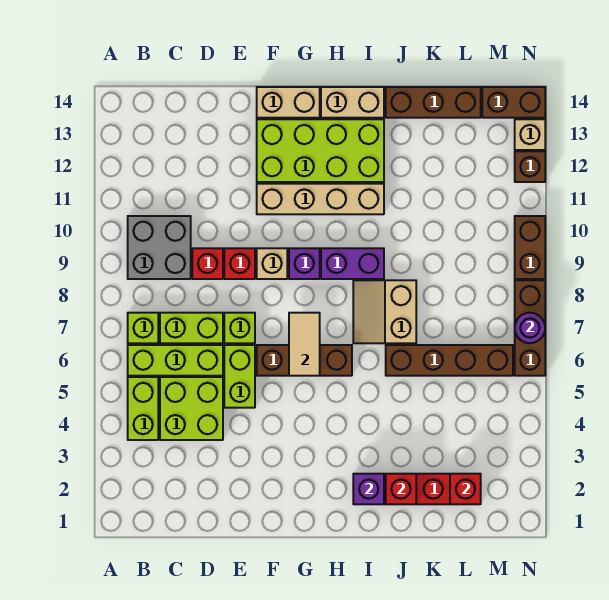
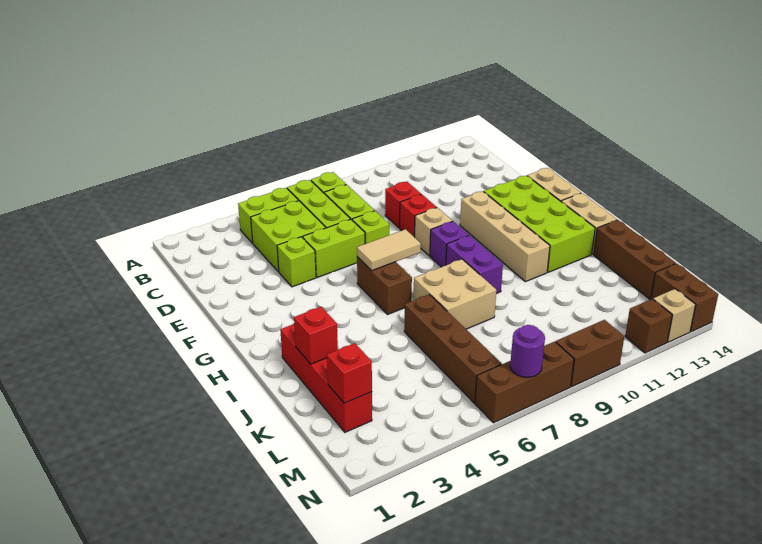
grey 2x2 brick [128,216,191,279] -> none
none -> lime 1x1 brick [277,237,316,287]
brown 1x3 brick [257,345,352,376] -> brown 1x2 brick [357,257,412,315]
purple 1x1 brick [353,474,384,504] -> none
tan 2x2 slope [353,280,416,343] -> tan 2x2 brick [413,259,496,329]

